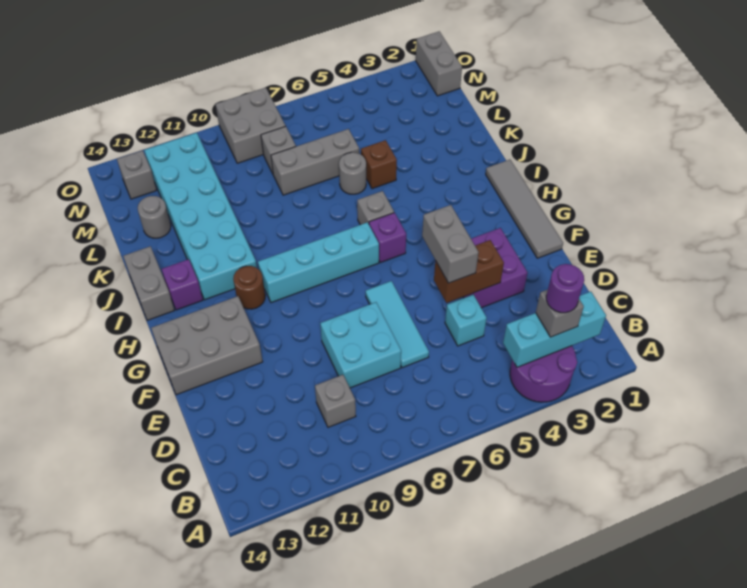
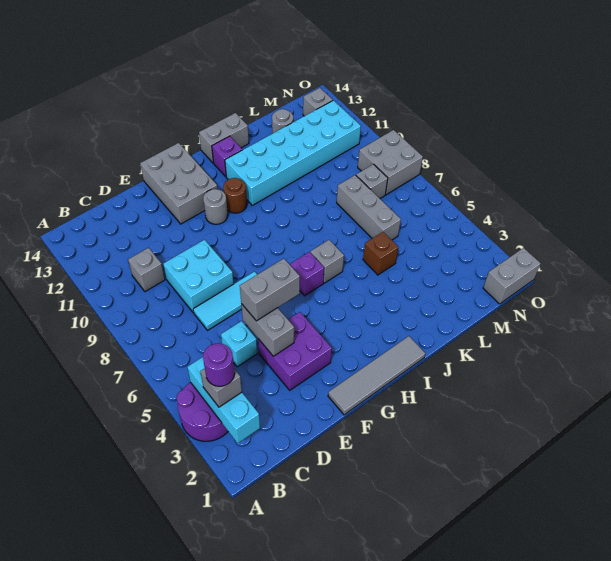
brown 1x2 brick [434,240,504,303] -> grey 1x2 brick [241,304,294,356]
cyan 1x4 brick [258,222,379,303] -> none
grey 1x1 round brick [339,152,366,194] -> grey 1x1 round brick moved to [203,189,228,224]

